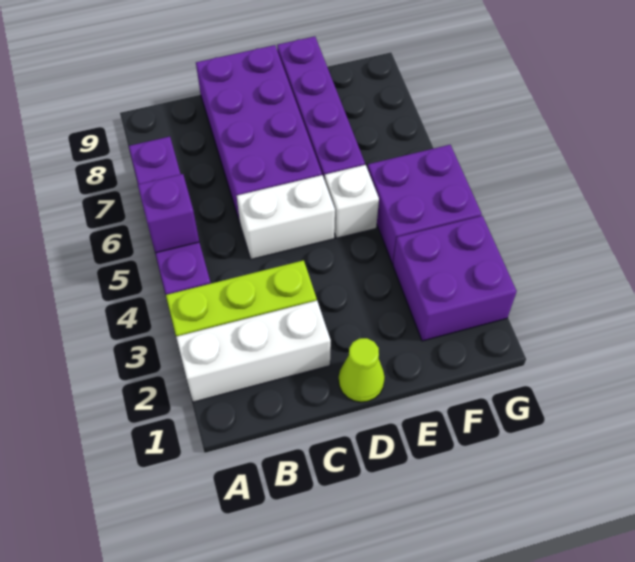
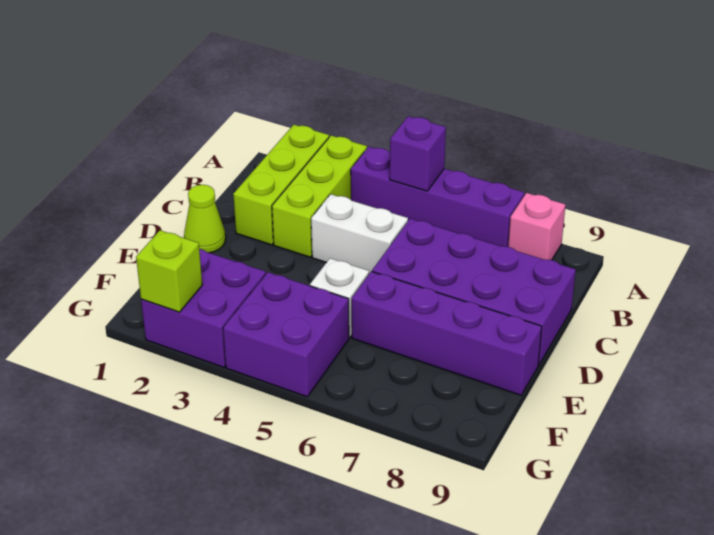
white 1x3 brick [176,301,331,402] -> lime 1x3 brick [233,125,329,245]
none -> pink 1x1 brick [508,193,565,260]
white 1x2 brick [237,175,335,259] -> white 1x2 brick turned to [311,194,408,274]
none -> lime 1x1 brick [136,230,202,312]

